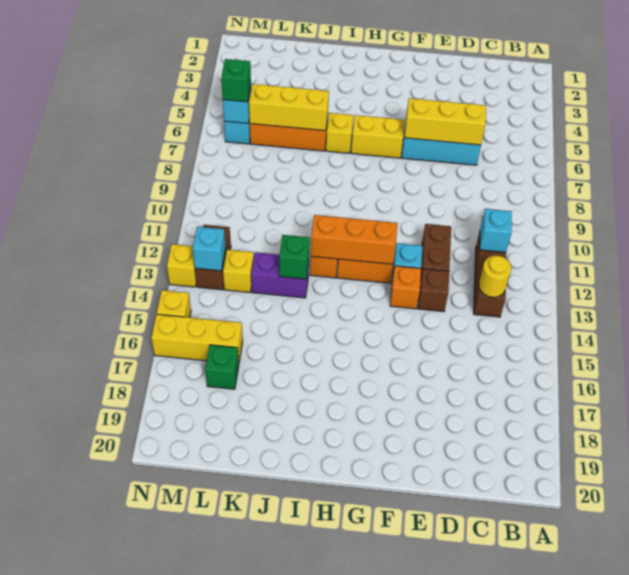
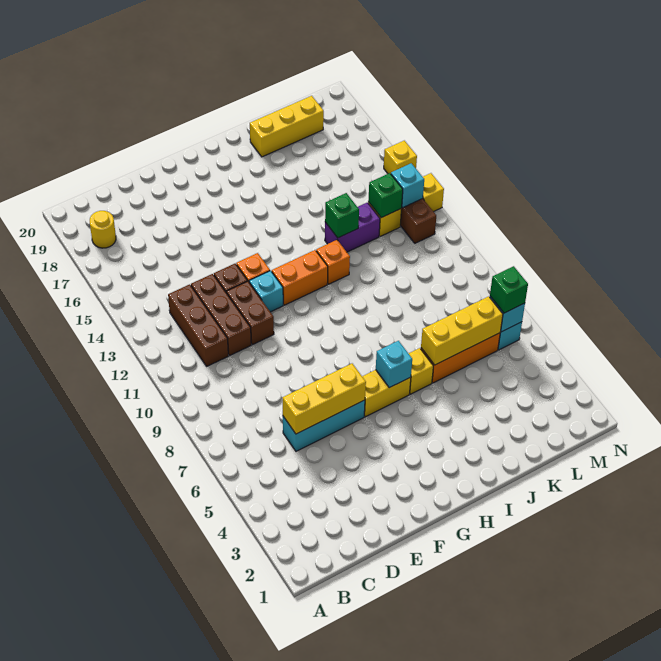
cyan 1x1 brick [480,209,512,252] -> cyan 1x1 brick moved to [376,341,412,388]
yellow 1x1 round brick [479,255,511,297] -> yellow 1x1 round brick moved to [90,211,116,248]
none -> brown 1x3 brick [191,274,251,355]
orange 1x3 brick [311,215,398,264] -> none
yellow 1x3 brick [151,314,243,361] -> yellow 1x3 brick moved to [250,96,324,157]
green 1x1 brick [205,345,239,389] -> green 1x1 brick moved to [368,173,403,218]

